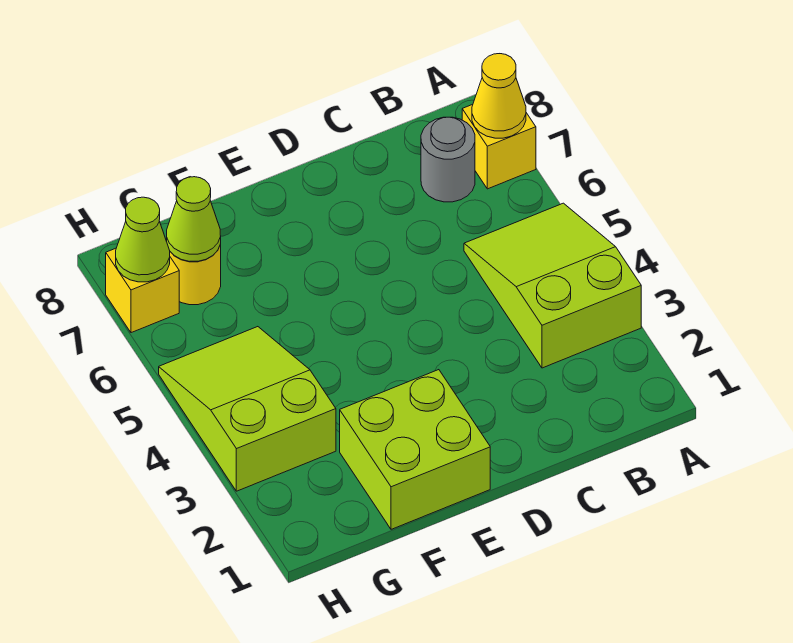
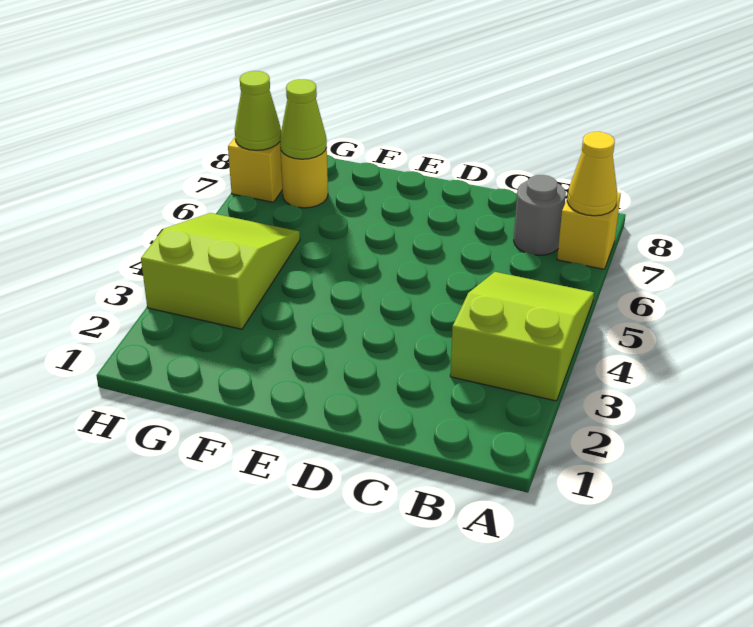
lime 2x2 brick [340,370,490,529] -> none

